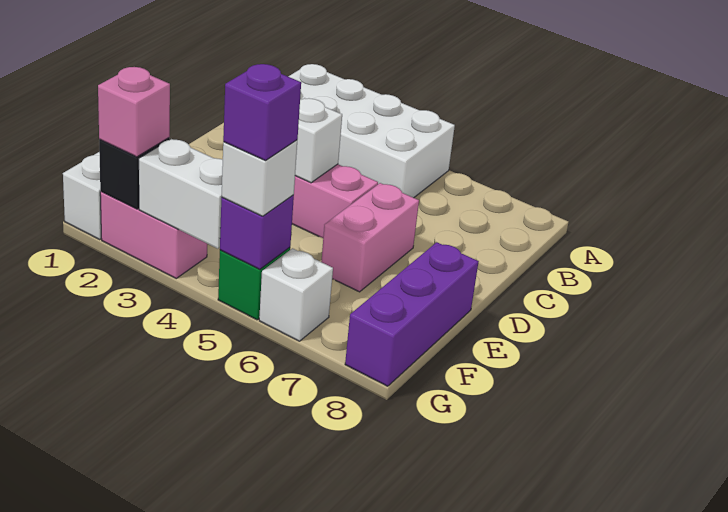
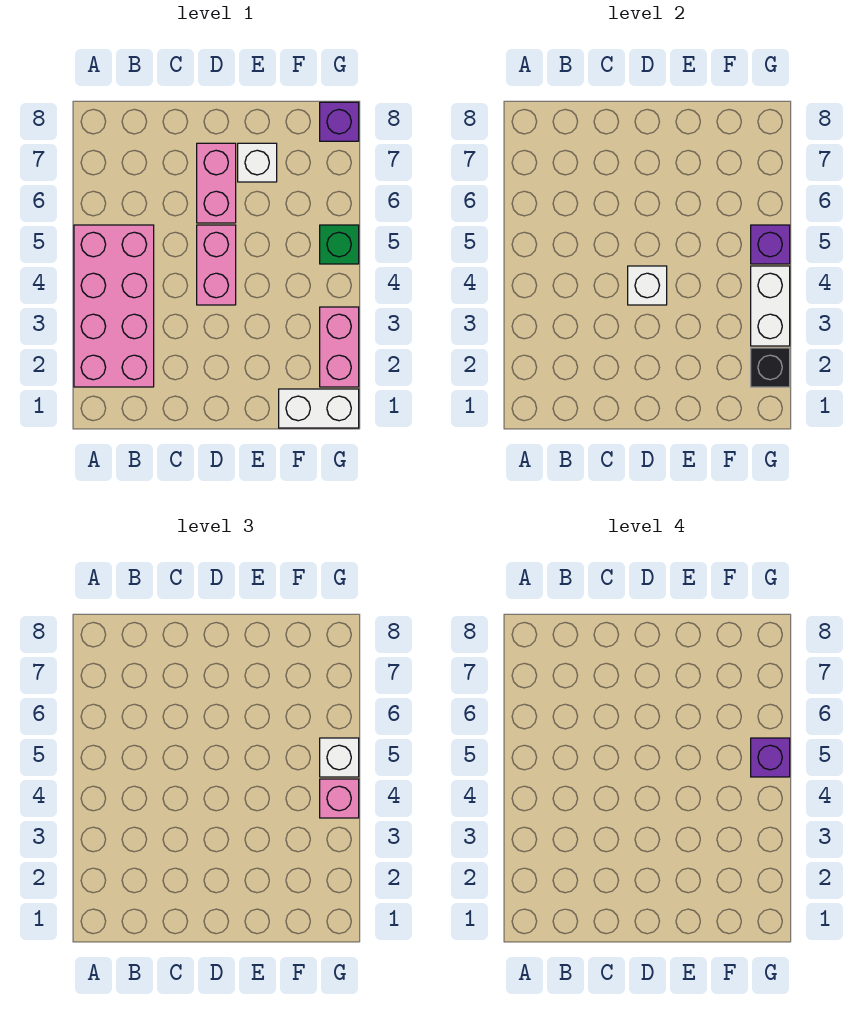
white 2x4 brick [288,64,455,198] -> pink 2x4 brick [74,225,154,387]
pink 1x2 brick [321,183,419,292] -> pink 1x2 brick turned to [197,143,236,223]
purple 1x3 brick [345,242,479,386] -> purple 1x1 brick [320,102,359,141]
pink 1x1 brick [98,67,170,157] -> pink 1x1 brick moved to [320,779,359,818]
white 1x1 brick [259,248,333,341] -> white 1x1 brick moved to [238,143,277,182]

